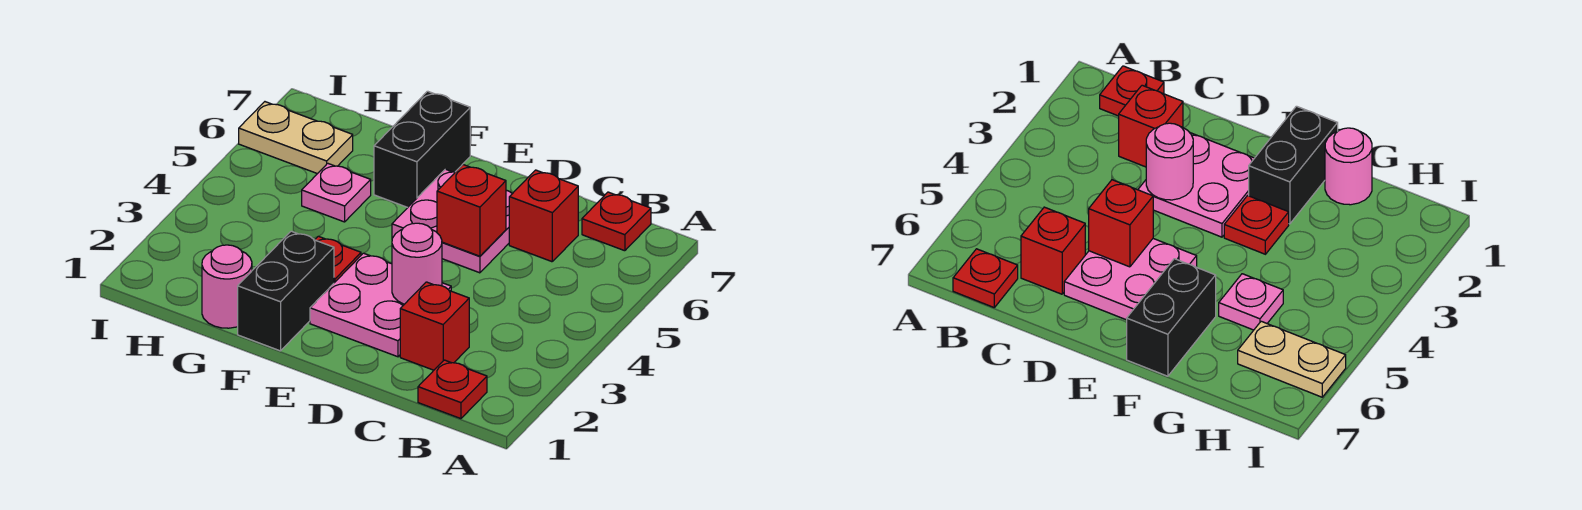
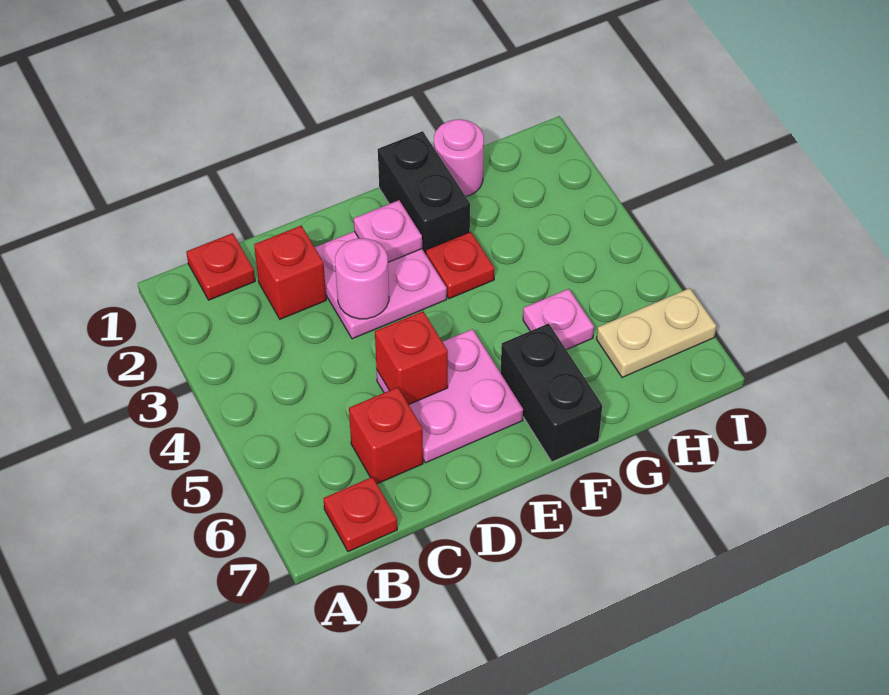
none -> pink 1x1 plate [354,200,422,262]

